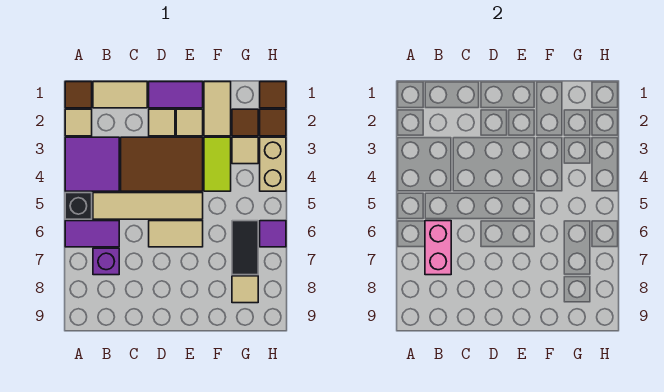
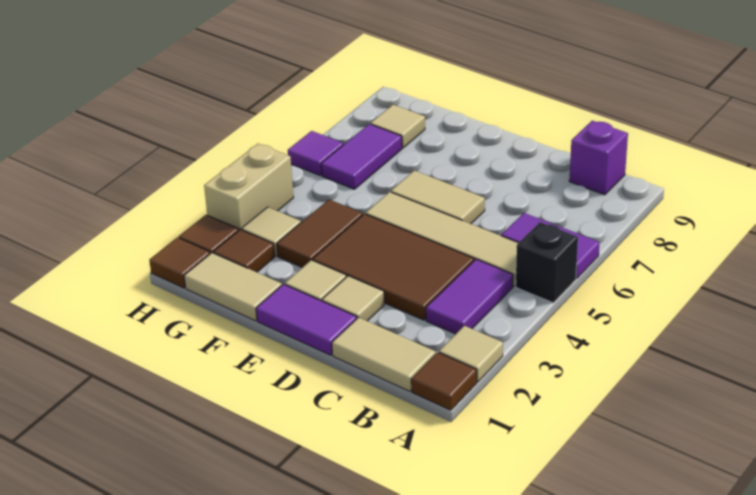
purple 2x2 tile [65,137,119,191] -> purple 1x2 tile [426,259,513,334]
pink 1x2 brick [425,221,451,275] -> none
purple 1x1 brick [93,248,119,275] -> purple 1x1 brick moved to [569,121,628,195]
tan 1x2 tile [204,82,231,136] -> tan 1x2 tile turned to [184,253,282,321]
lime 1x2 tile [204,137,231,191] -> brown 1x2 tile [277,200,363,268]
black 1x2 tile [232,221,258,275] -> purple 1x2 tile [321,124,402,189]

